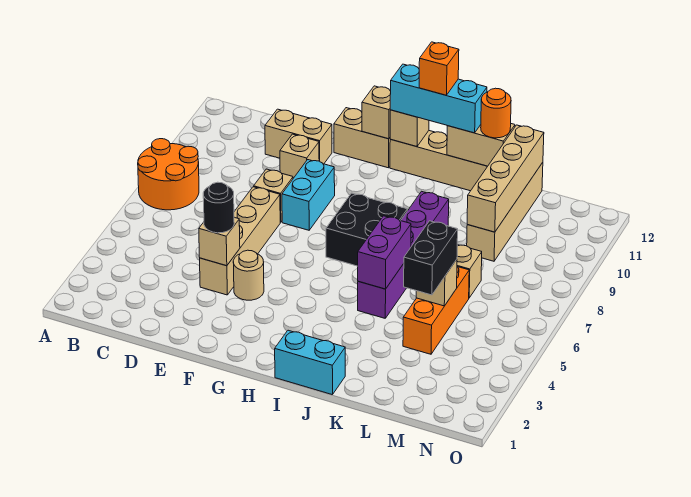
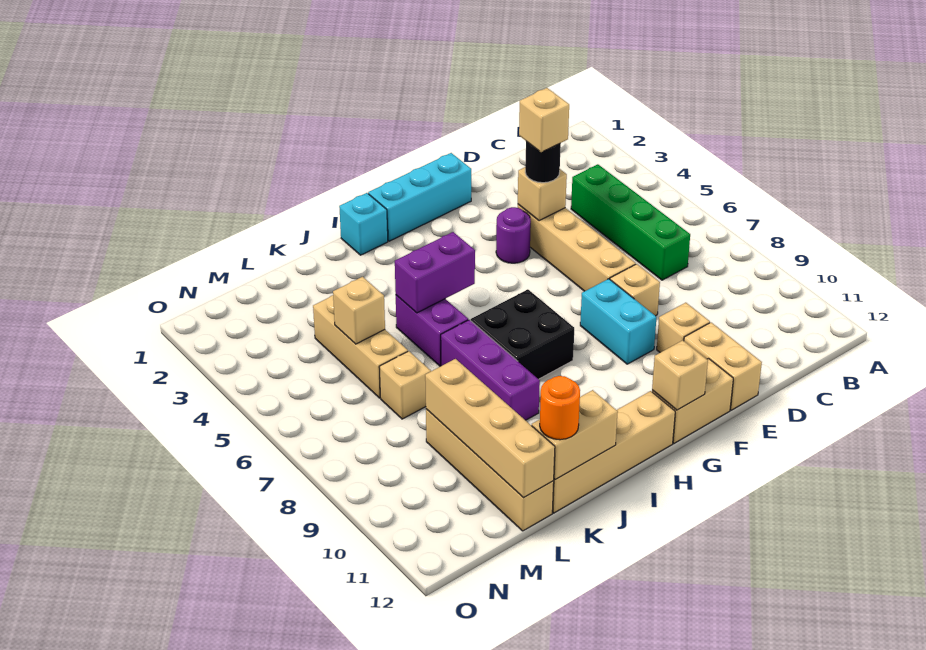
orange 2x2 round brick [138,139,199,210] -> none
none -> green 1x4 brick [571,164,690,280]
tan 1x2 brick [265,109,332,164] -> tan 1x2 brick turned to [684,323,762,410]
tan 1x1 round brick [233,250,264,300] -> purple 1x1 round brick [496,207,531,263]
tan 1x1 brick [390,110,429,147] -> tan 1x1 brick moved to [519,88,569,152]
cyan 1x3 brick [390,64,487,133] -> cyan 1x3 brick moved to [368,153,471,241]
cyan 1x2 brick [275,330,345,395] -> cyan 1x1 brick [339,193,388,255]
orange 1x1 brick [419,42,459,95] -> none
purple 1x2 brick [358,216,411,289] -> purple 1x2 brick turned to [395,232,475,313]
orange 1x3 brick [403,267,469,354] -> tan 1x3 brick [313,295,408,398]
black 1x2 brick [404,221,458,295] -> none

